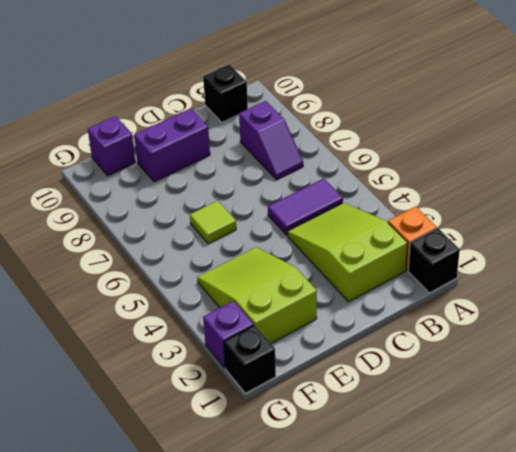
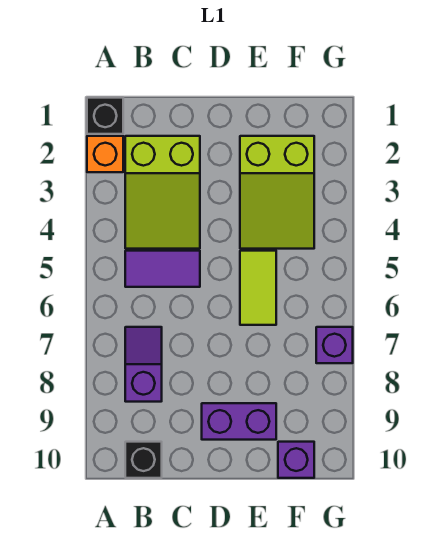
lime 1x1 tile [190,201,236,244] -> lime 1x2 tile [240,251,276,325]
black 1x1 brick [224,325,276,393] -> none
purple 1x1 brick [203,301,254,368] -> purple 1x1 brick moved to [316,327,353,363]

